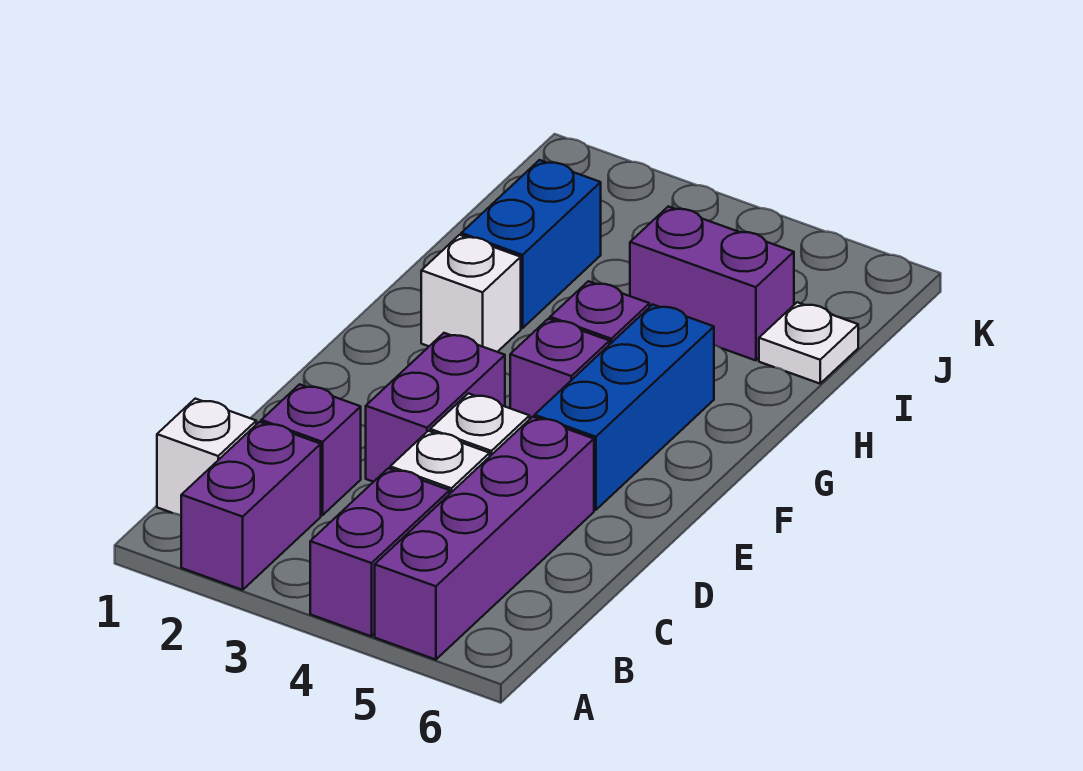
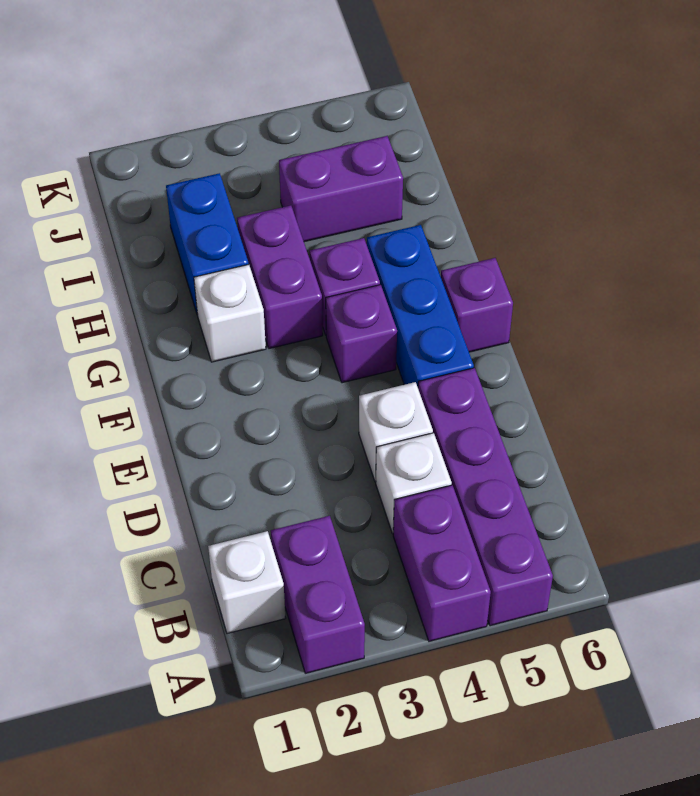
purple 1x1 brick [261,384,361,515] -> purple 1x1 brick moved to [441,258,513,352]
purple 1x2 brick [366,333,505,482] -> purple 1x2 brick moved to [237,205,323,349]
white 1x1 plate [759,302,858,384] -> none

